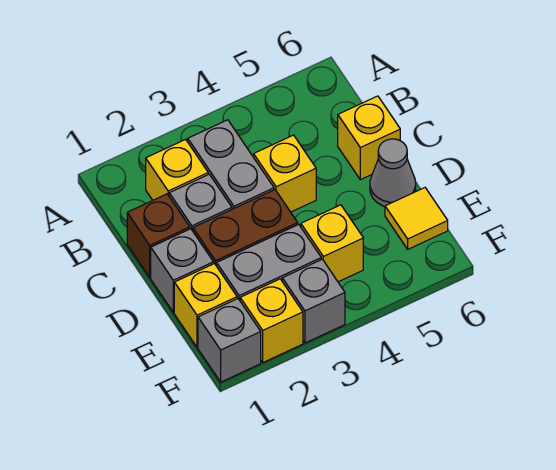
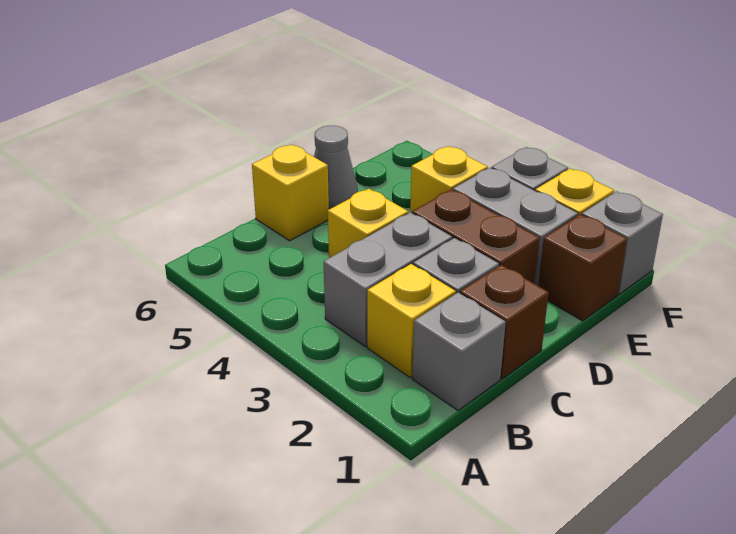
grey 1x1 brick [151,229,213,312] -> grey 1x1 brick moved to [412,293,506,411]
yellow 1x1 brick [174,264,237,347] -> brown 1x1 brick [538,214,627,321]
yellow 1x1 tile [385,188,448,249] -> none

